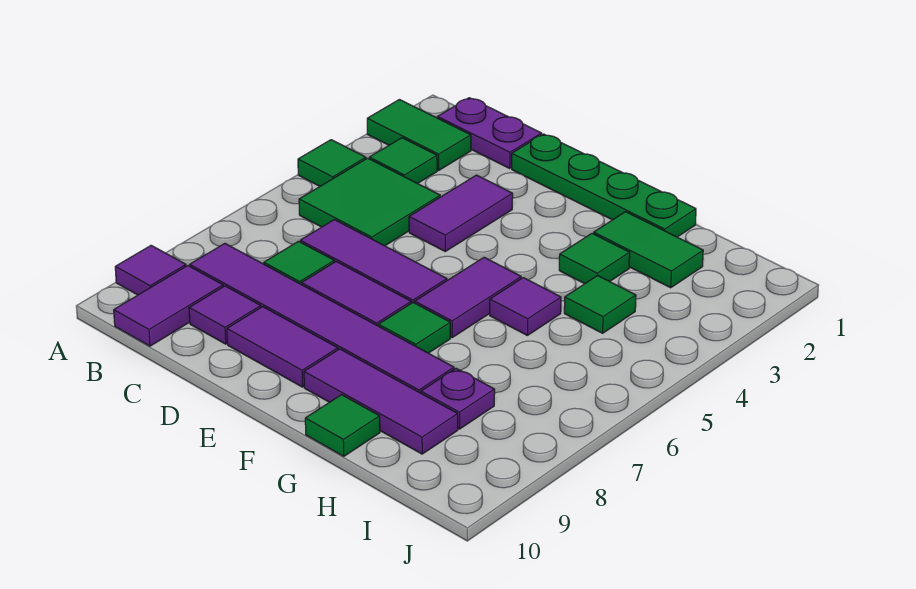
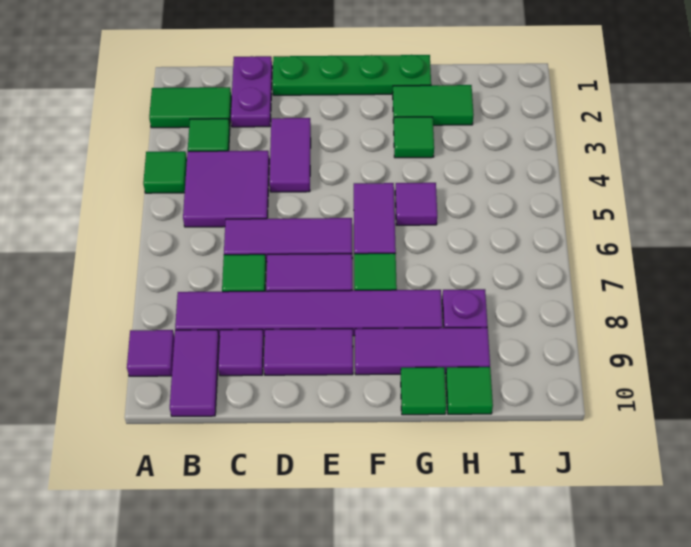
purple 1x2 plate [437,98,542,168] -> purple 1x2 plate turned to [231,56,272,127]
green 2x2 tile [299,158,440,246] -> purple 2x2 tile [183,151,269,227]
green 1x1 tile [564,275,636,333] -> green 1x1 tile moved to [446,367,493,414]

